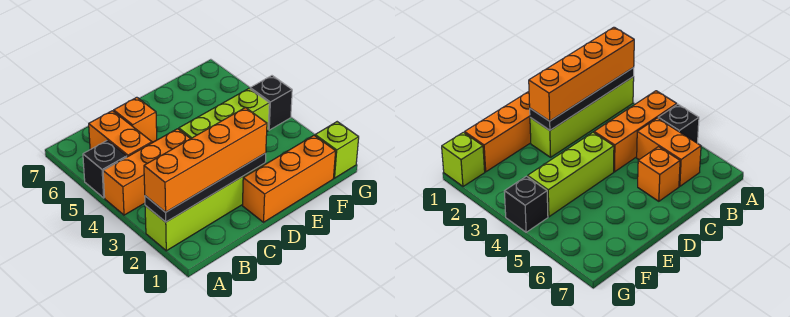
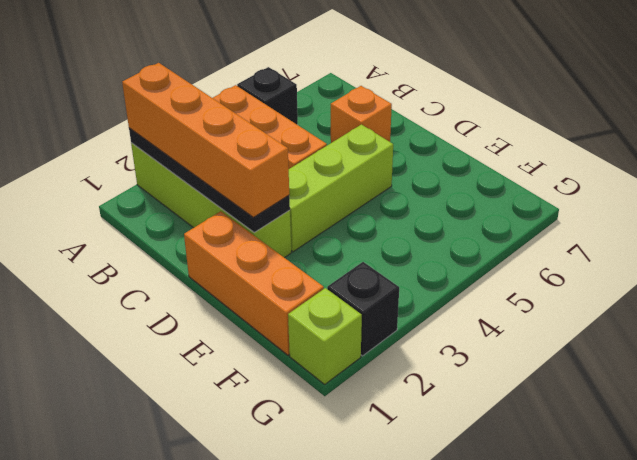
orange 1x2 brick [89,111,152,157] -> none
lime 1x3 brick [179,88,269,138] -> lime 1x3 brick turned to [289,124,393,252]
black 1x1 brick [250,76,292,130] -> black 1x1 brick moved to [327,262,399,356]

